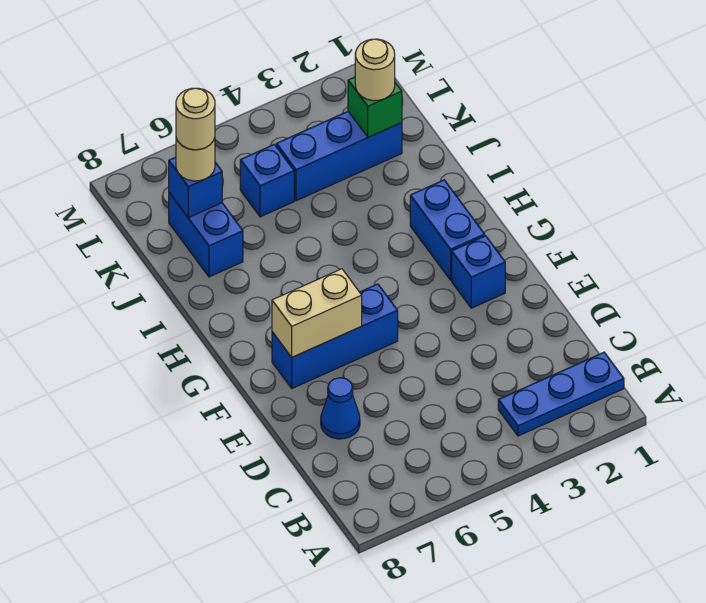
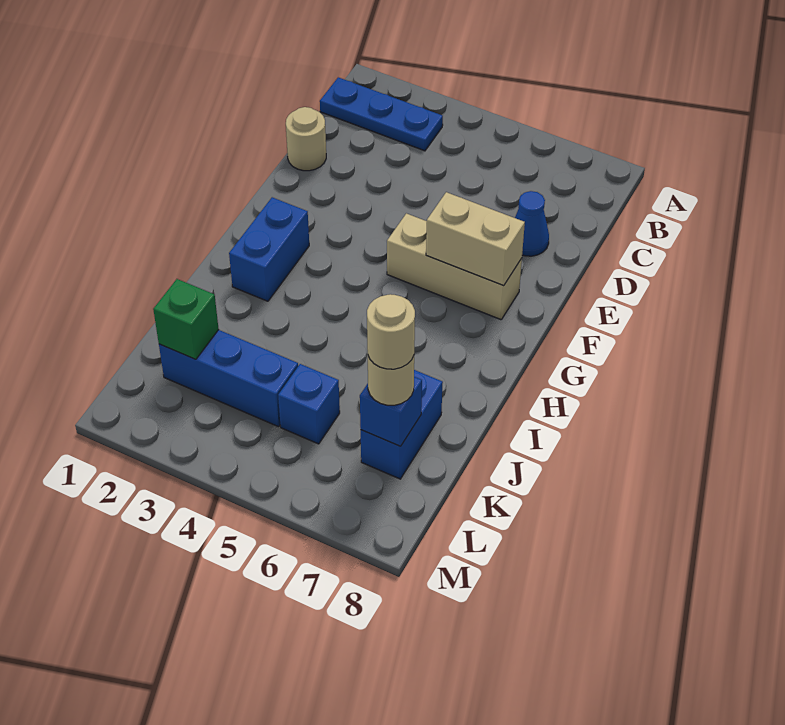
blue 1x1 brick [452,236,505,308] -> none
blue 1x3 brick [272,284,398,388] -> tan 1x3 brick [387,213,522,320]
tan 1x1 round brick [355,39,395,101] -> tan 1x1 round brick moved to [286,107,326,171]

